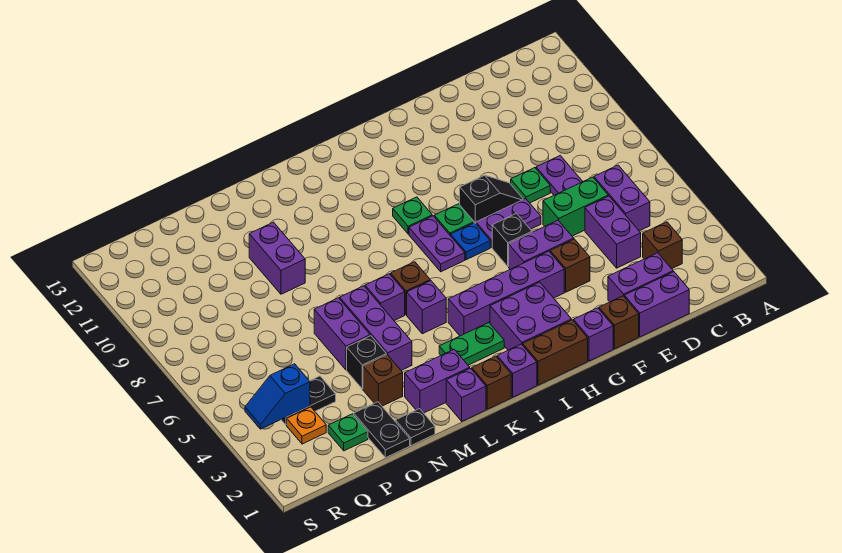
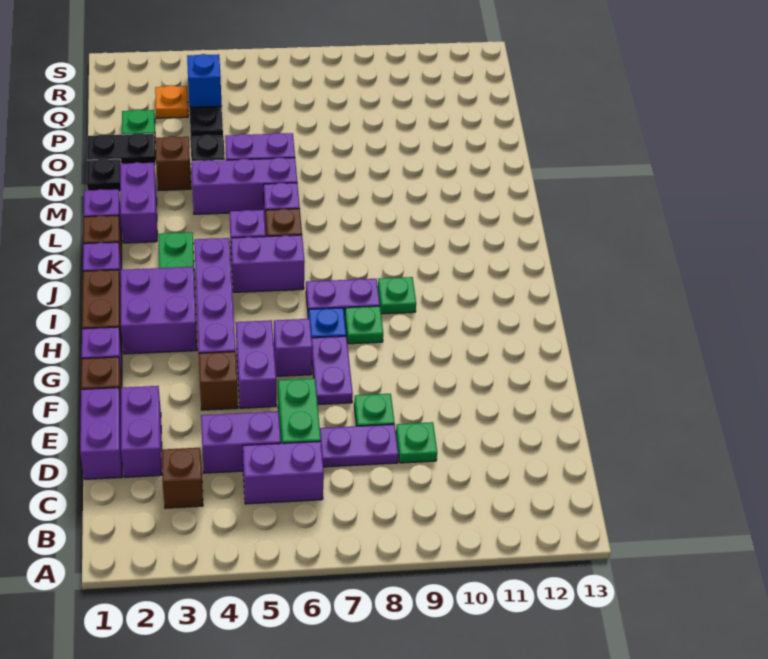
none -> green 1x1 plate [396,422,437,463]
black 1x2 slope [460,175,523,223] -> none
black 1x1 brick [492,213,532,266] -> purple 1x1 brick [274,319,312,376]
purple 1x2 brick [249,222,305,294] -> purple 1x2 brick moved to [231,235,305,292]

